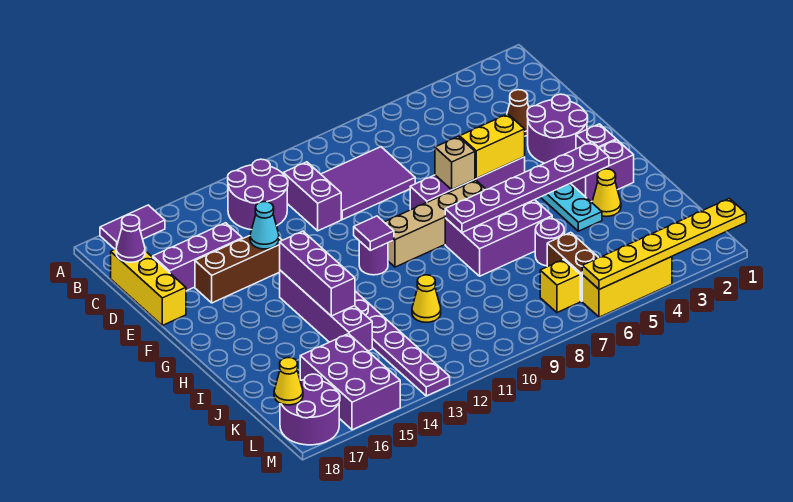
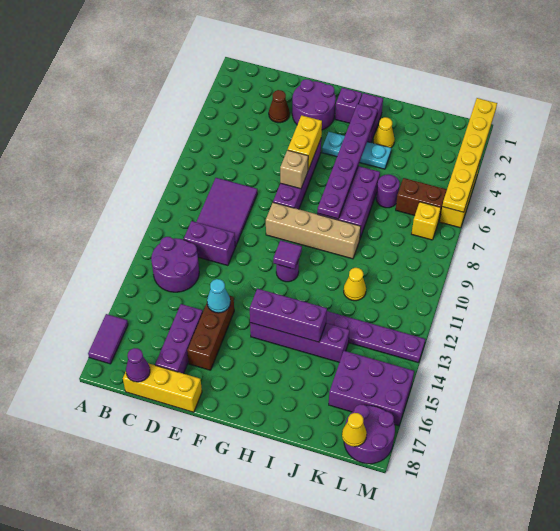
tan 1x4 brick [384,180,486,267] -> tan 1x4 brick turned to [266,203,361,259]

